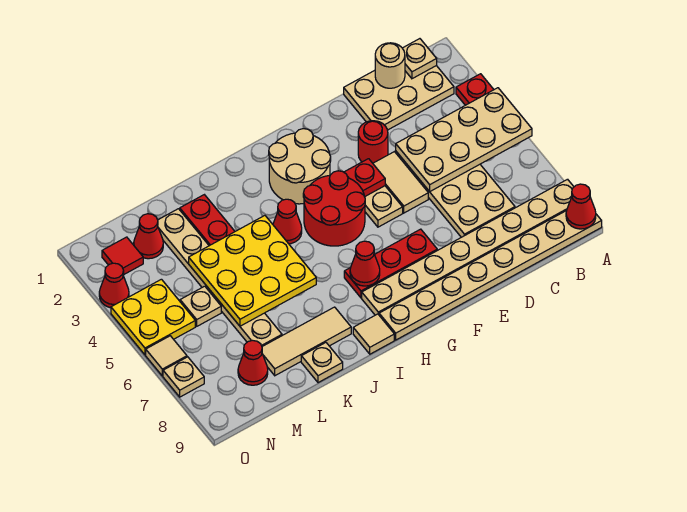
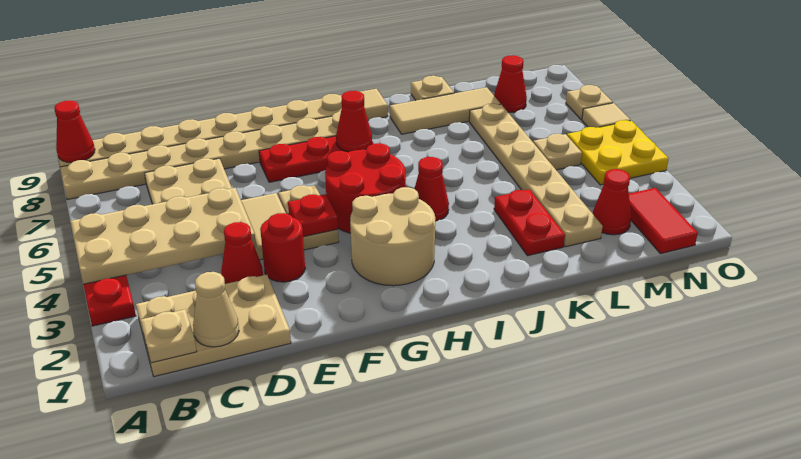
tan 1x1 round brick [375,43,405,88] -> tan 1x1 cone [193,272,239,347]
yellow 3x3 plate [189,216,316,326] -> none
red 1x1 tile [102,237,143,275] -> red 1x2 tile [629,188,698,254]
red 1x1 cone [99,263,129,308] -> red 1x1 cone moved to [221,222,263,284]

